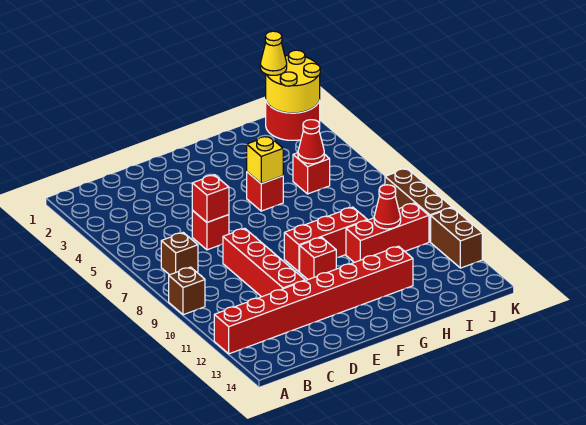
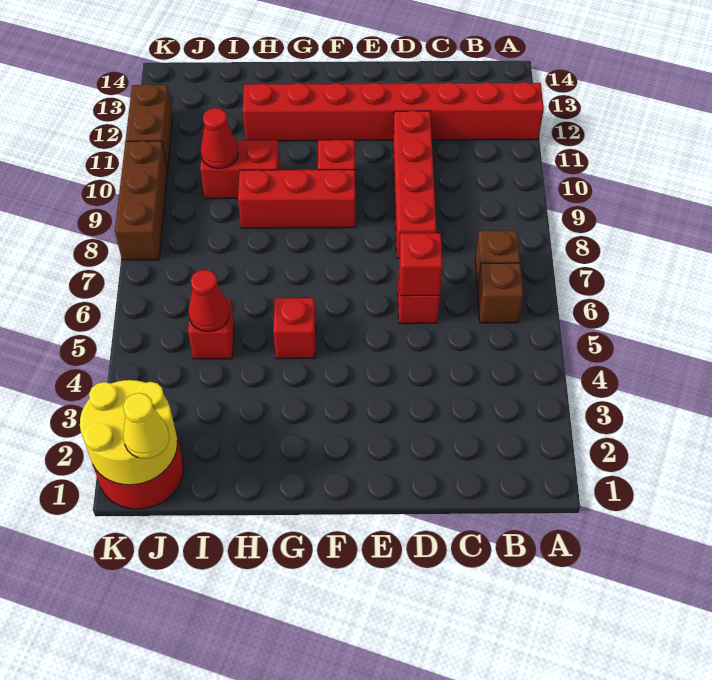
brown 1x1 brick [169,267,205,315] -> brown 1x1 brick moved to [478,263,523,323]
yellow 1x1 brick [247,136,283,184] -> none
red 1x3 brick [346,203,429,262] -> red 1x2 brick [200,140,280,199]

